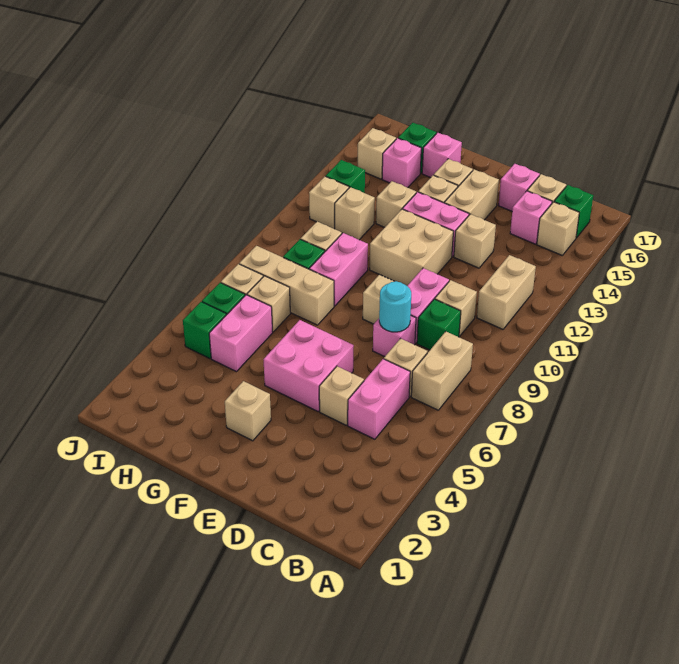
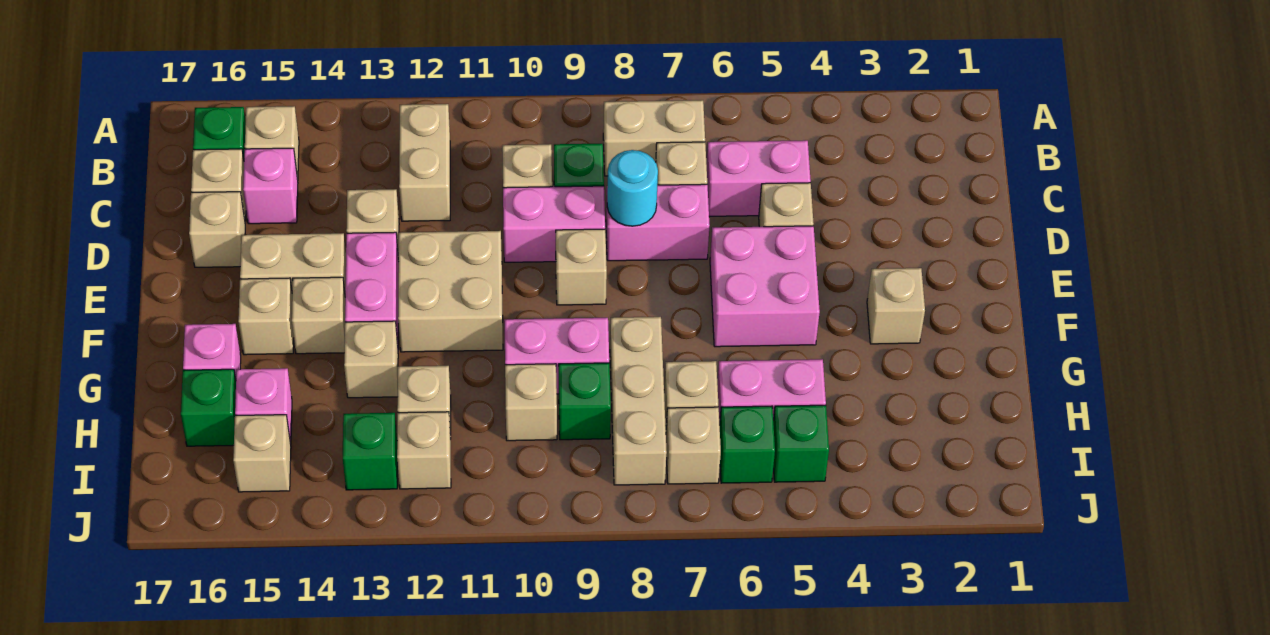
tan 1x2 brick [477,255,536,329] -> tan 1x2 brick turned to [399,104,450,221]
pink 1x1 brick [373,316,416,357] -> pink 1x2 brick [606,184,710,261]
pink 1x1 brick [498,164,540,211] -> tan 1x1 brick [189,192,245,267]

